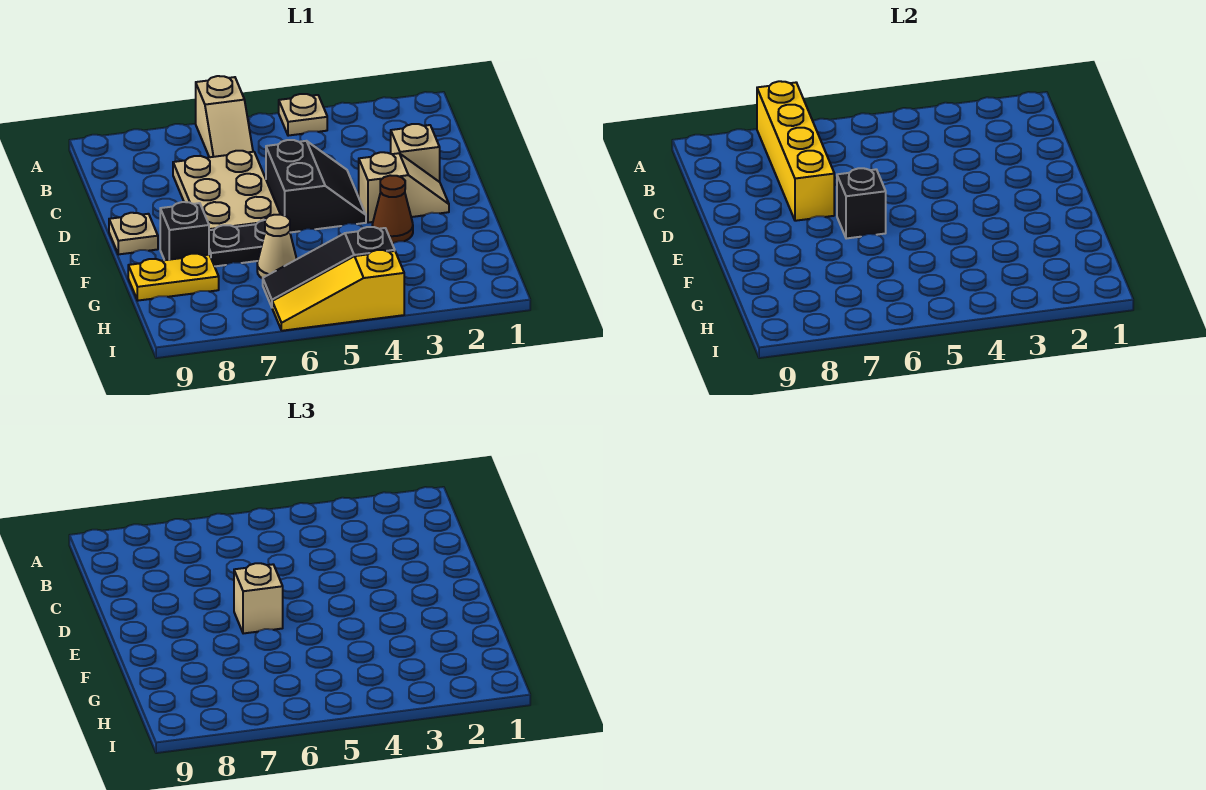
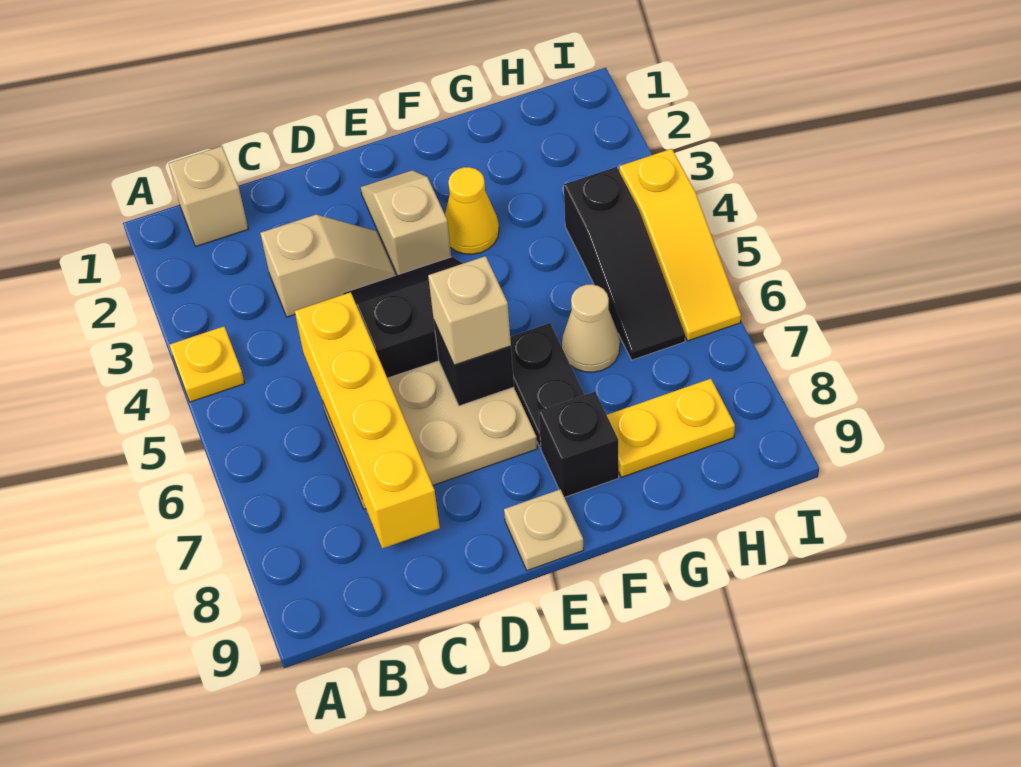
tan 1x1 plate [279,94,327,136] -> yellow 1x1 plate [170,327,245,402]
tan 1x2 slope [196,76,253,157] -> tan 1x2 slope moved to [260,215,396,317]
yellow 1x4 brick [757,81,834,221] -> yellow 1x4 brick turned to [295,292,440,549]
tan 1x1 brick [391,124,440,182] -> tan 1x1 brick moved to [169,146,248,246]
brown 1x1 cone [372,175,413,243] -> yellow 1x1 cone [445,167,499,254]
yellow 1x2 plate [128,254,219,301] -> yellow 1x2 plate turned to [607,379,735,477]

